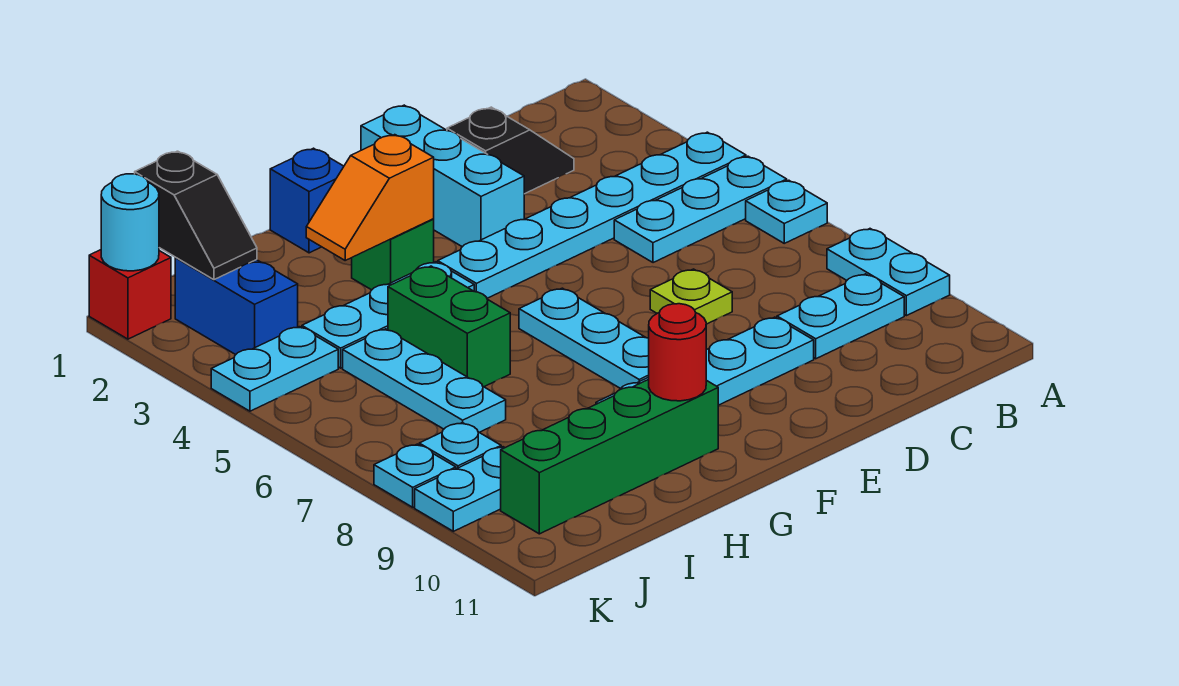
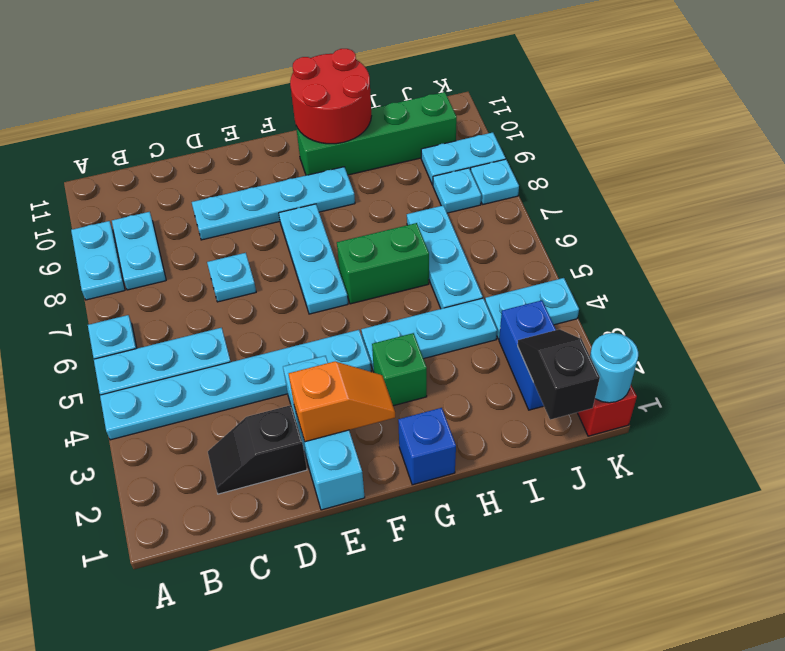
cyan 1x2 plate [777,274,904,359] -> cyan 1x2 plate turned to [112,212,166,290]
lime 1x1 plate [650,269,732,324] -> cyan 1x1 plate [207,253,256,302]
orange 1x2 slope [306,135,434,260] -> orange 1x2 slope moved to [289,361,395,442]
red 1x1 round brick [649,304,706,401] -> red 2x2 round brick [290,49,371,144]
green 1x2 brick [388,266,510,387] -> green 1x2 brick turned to [337,223,429,304]

